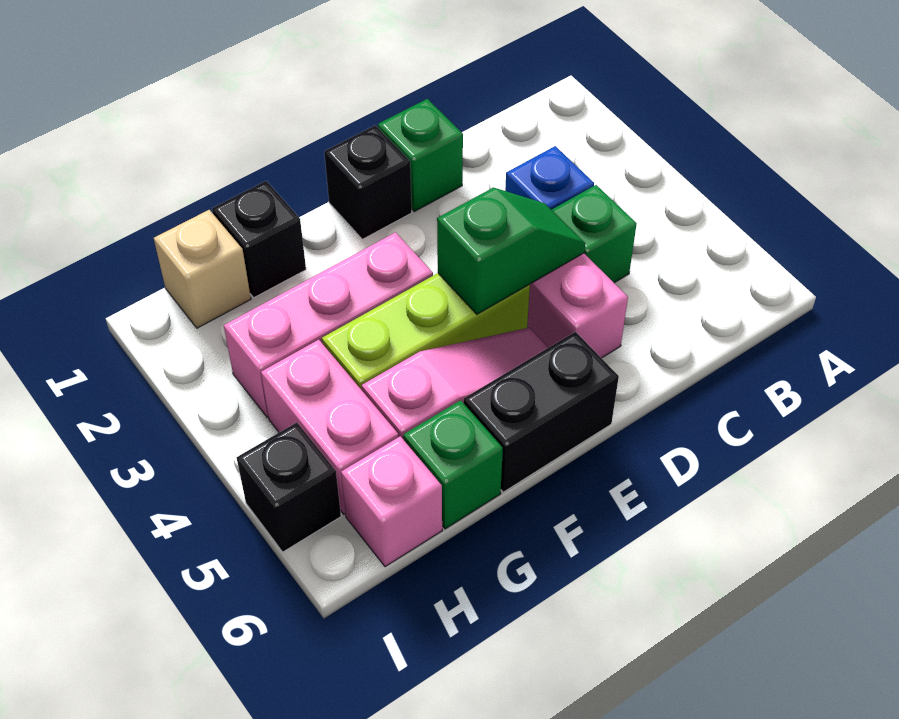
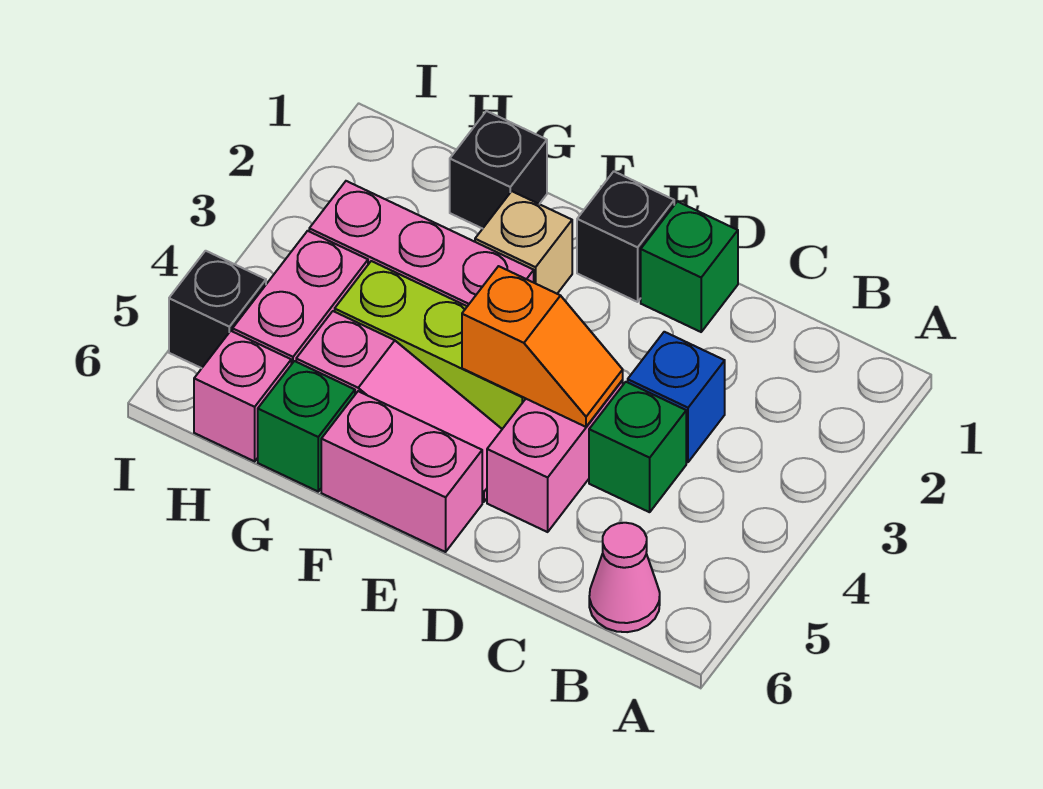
none -> pink 1x1 cone [589,523,660,632]
green 1x2 slope [437,187,585,314] -> orange 1x2 slope [462,266,623,427]
black 1x2 brick [463,332,619,492] -> pink 1x2 brick [321,391,482,552]
tan 1x1 brick [154,210,251,328] -> tan 1x1 brick moved to [475,191,572,294]

